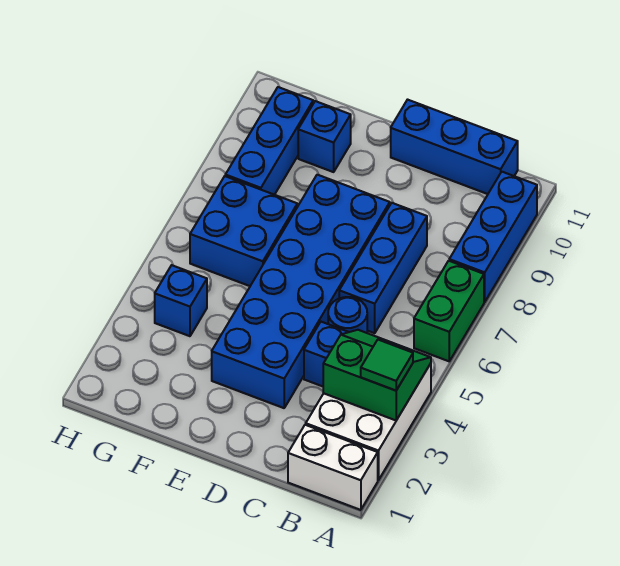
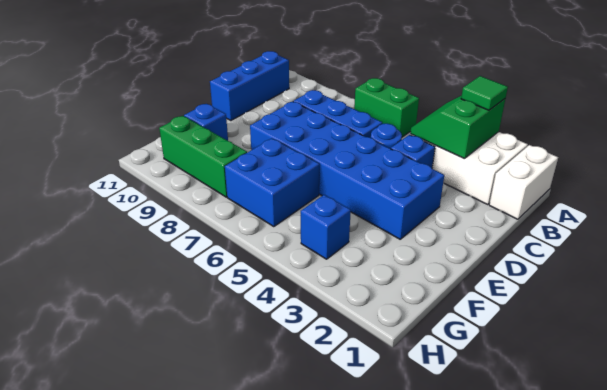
blue 1x3 brick [449,172,537,302] -> none
blue 1x3 brick [225,87,313,195] -> green 1x3 brick [159,116,247,197]

